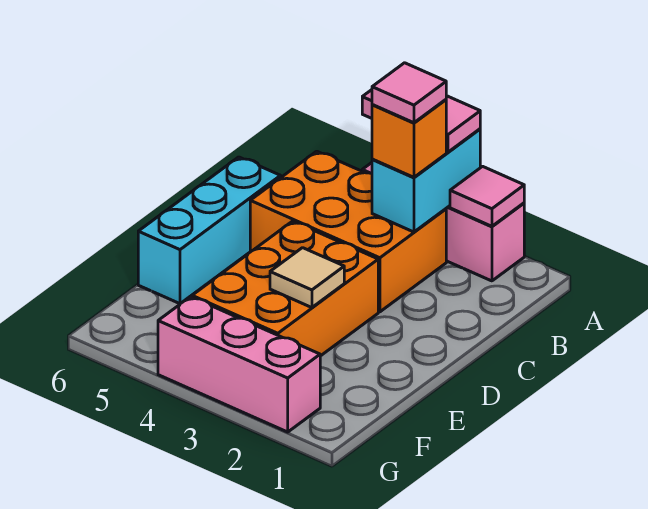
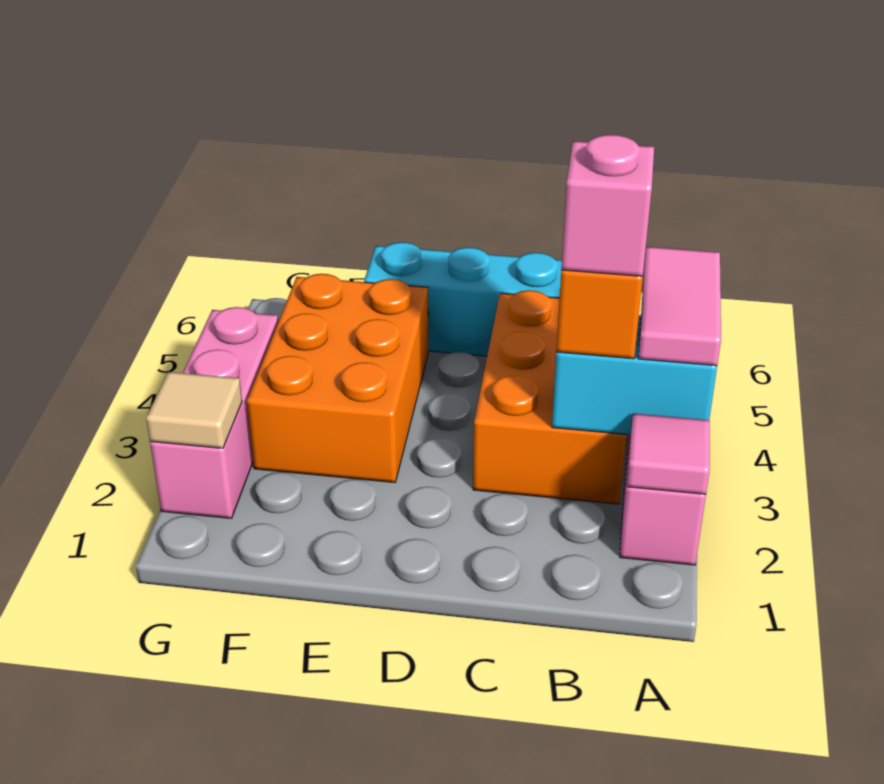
pink 1x1 tile [372,63,446,123] -> pink 1x1 brick [561,135,654,276]
orange 2x3 brick [192,221,378,356] -> orange 2x3 brick turned to [247,274,428,483]
tan 1x1 tile [270,248,344,308] -> tan 1x1 tile moved to [146,372,242,448]

